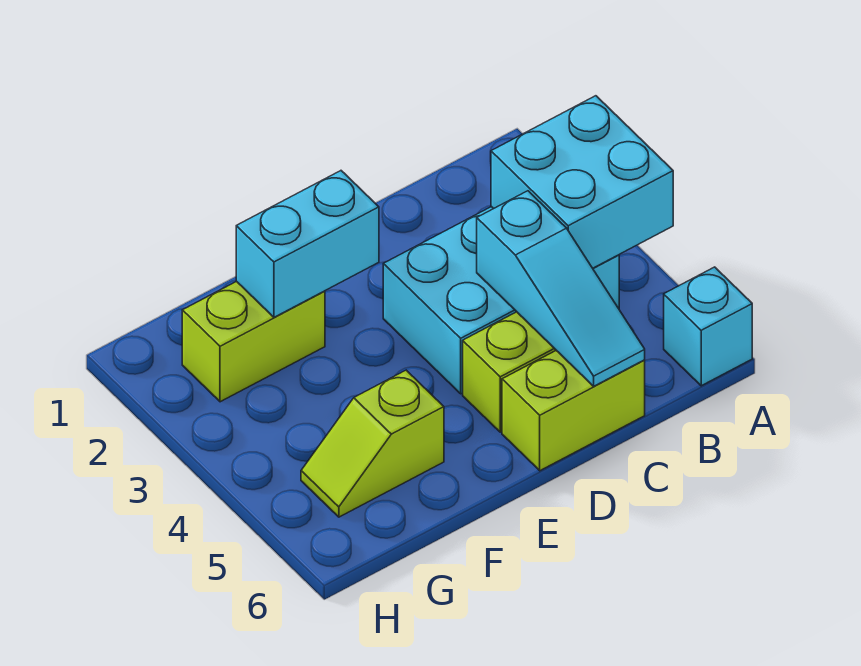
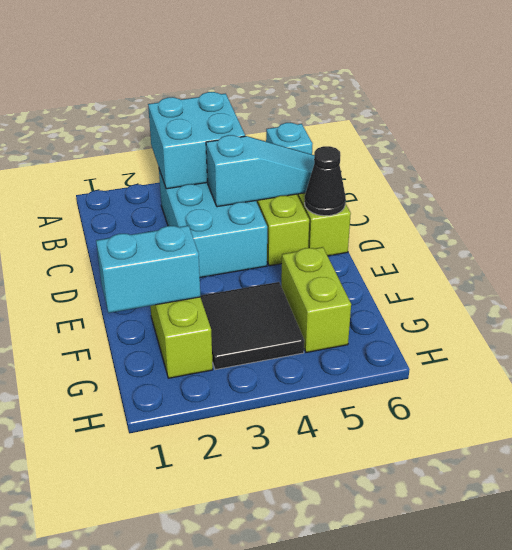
none -> black 1x1 cone [305,146,346,216]
cyan 1x2 brick [236,171,379,317] -> cyan 1x2 brick turned to [96,226,201,313]
none -> black 2x2 tile [200,282,304,370]
lime 1x2 slope [301,370,444,517] -> lime 1x2 brick [281,247,351,353]

